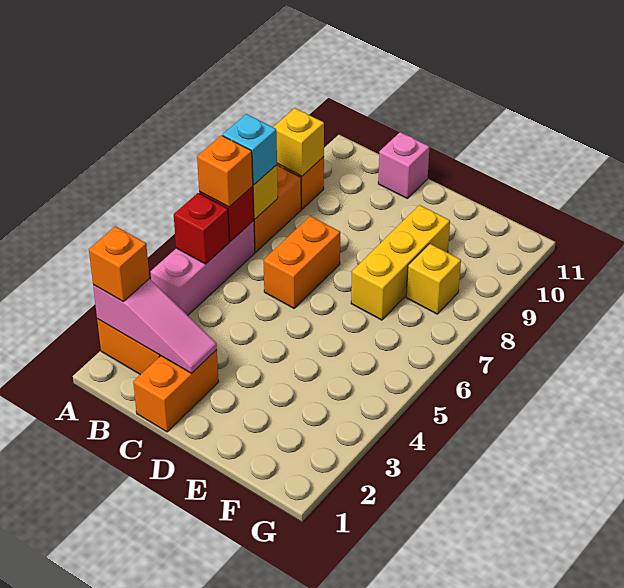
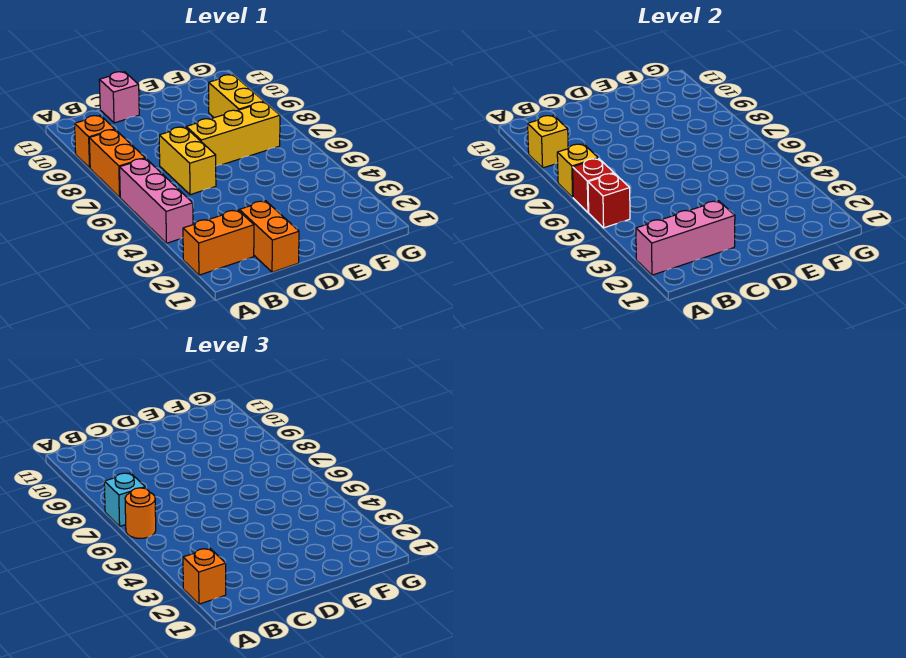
pink 1x3 slope [93,279,217,373] -> pink 1x3 brick [636,201,735,275]
orange 1x1 brick [197,135,253,207] -> orange 1x1 round brick [125,488,156,538]
orange 1x2 brick [263,216,340,308] -> yellow 1x2 brick [159,127,216,195]
yellow 1x3 brick [351,205,450,320] -> yellow 1x3 brick turned to [186,102,280,166]
yellow 1x1 brick [406,244,461,314] -> yellow 1x2 brick [209,75,264,118]

